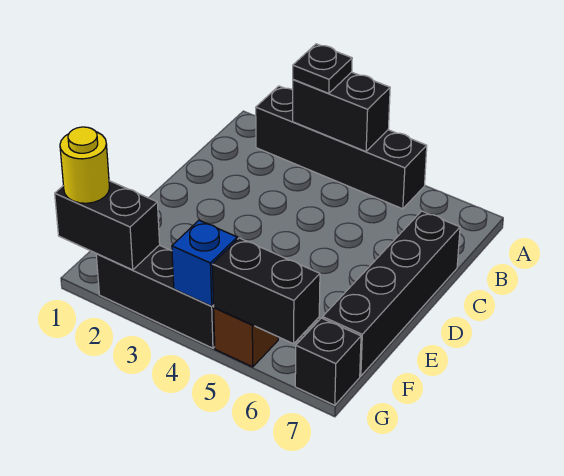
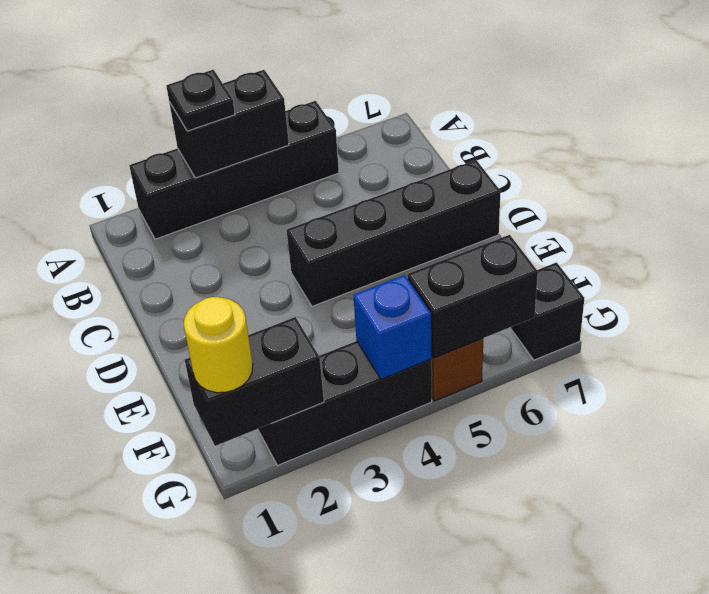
black 1x4 brick [323,211,460,376] -> black 1x4 brick turned to [287,160,501,306]

